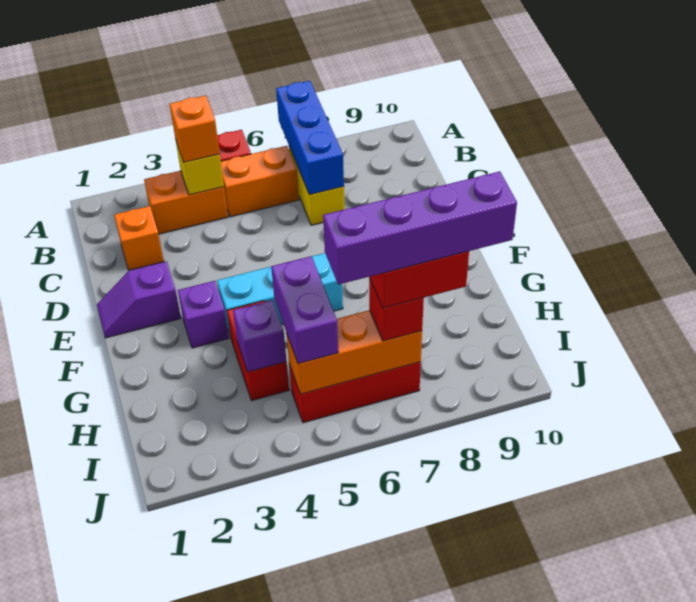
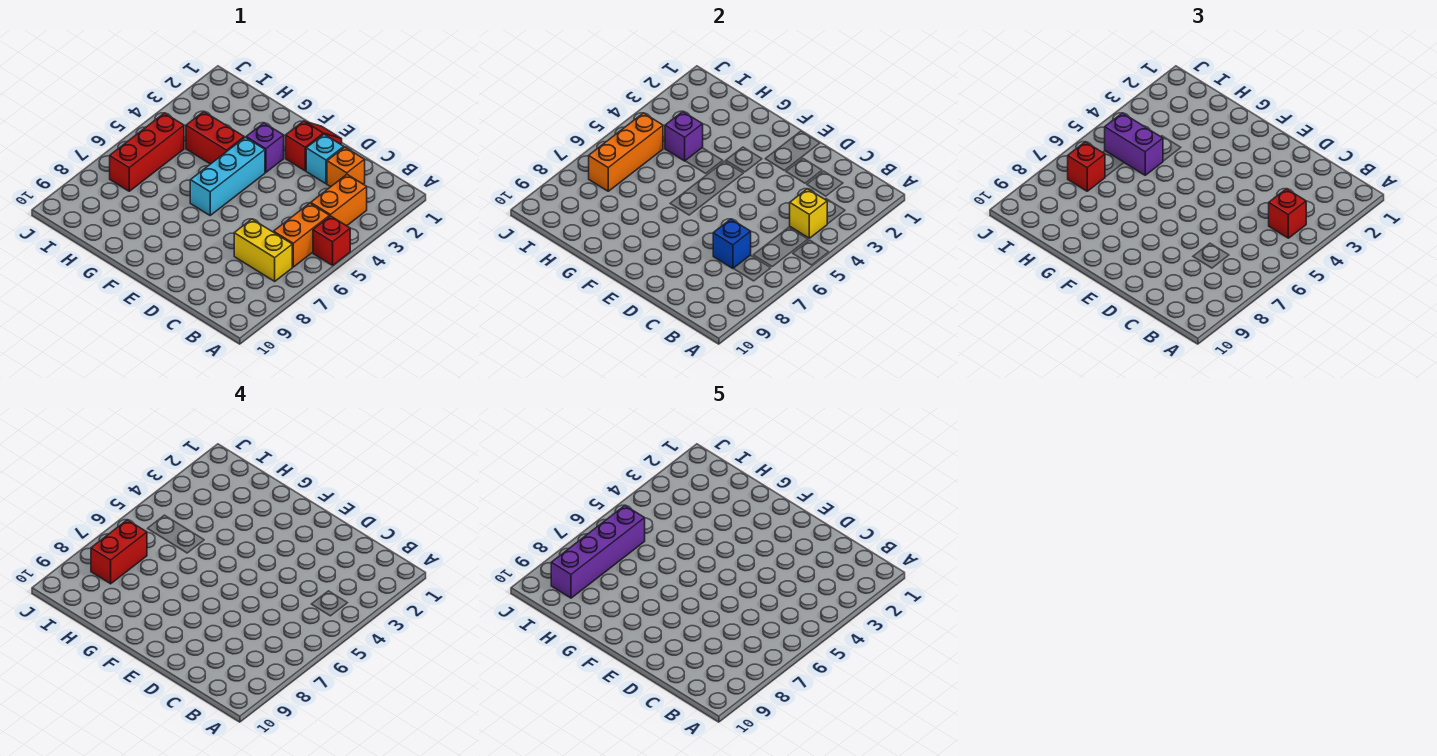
blue 1x3 brick [276,81,344,195] -> blue 1x1 brick [713,219,751,269]
orange 1x1 brick [170,96,220,162] -> red 1x1 brick [1269,189,1306,238]
none -> cyan 1x1 brick [306,134,344,184]
purple 1x2 slope [97,261,181,338] -> red 1x2 slope [286,121,342,171]

